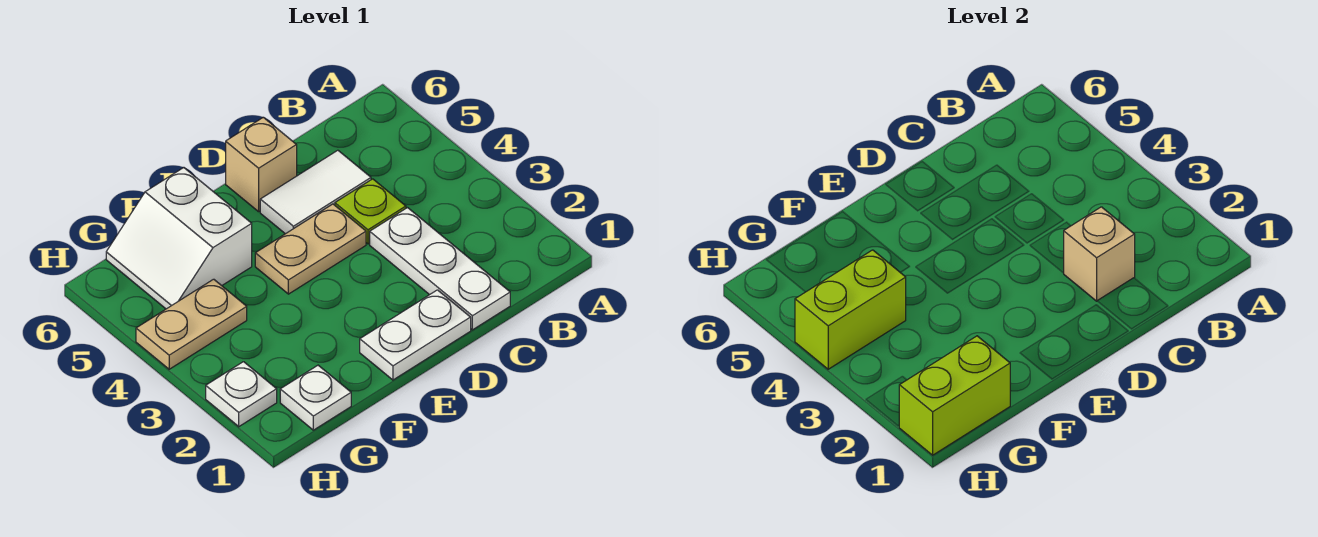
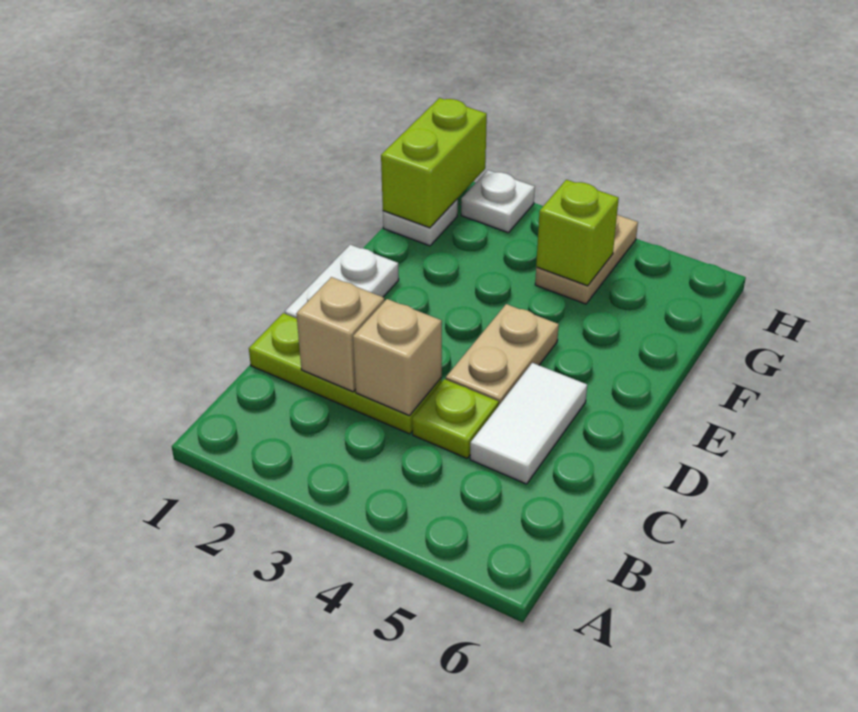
white 1x3 plate [370,208,510,330] -> lime 1x3 plate [249,313,442,434]
tan 1x1 brick [226,117,297,212] -> tan 1x1 brick moved to [353,299,442,416]
white 2x2 slope [106,168,252,309] -> none
lime 1x2 brick [795,250,906,369] -> lime 1x1 brick [536,180,619,286]

